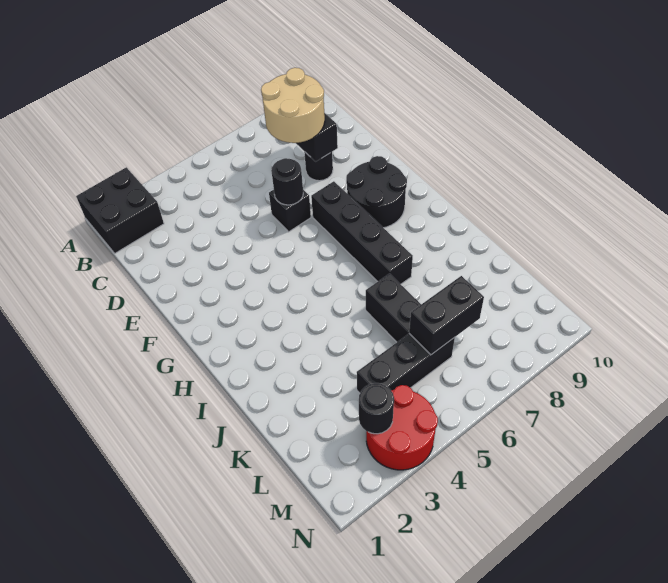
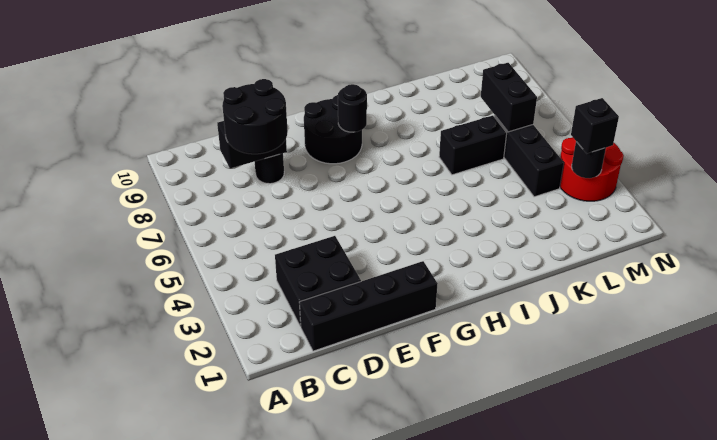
black 2x2 brick [76,167,164,253] -> black 2x2 brick moved to [275,236,361,326]
tan 2x2 round brick [261,68,325,143] -> black 2x2 round brick [222,79,288,154]
black 1x1 brick [269,190,311,232] -> black 1x1 brick moved to [571,98,619,153]
black 1x1 round brick [271,158,303,205] -> black 1x1 round brick moved to [338,84,367,132]
black 1x4 brick [311,181,413,284] -> black 1x4 brick moved to [299,261,438,351]

